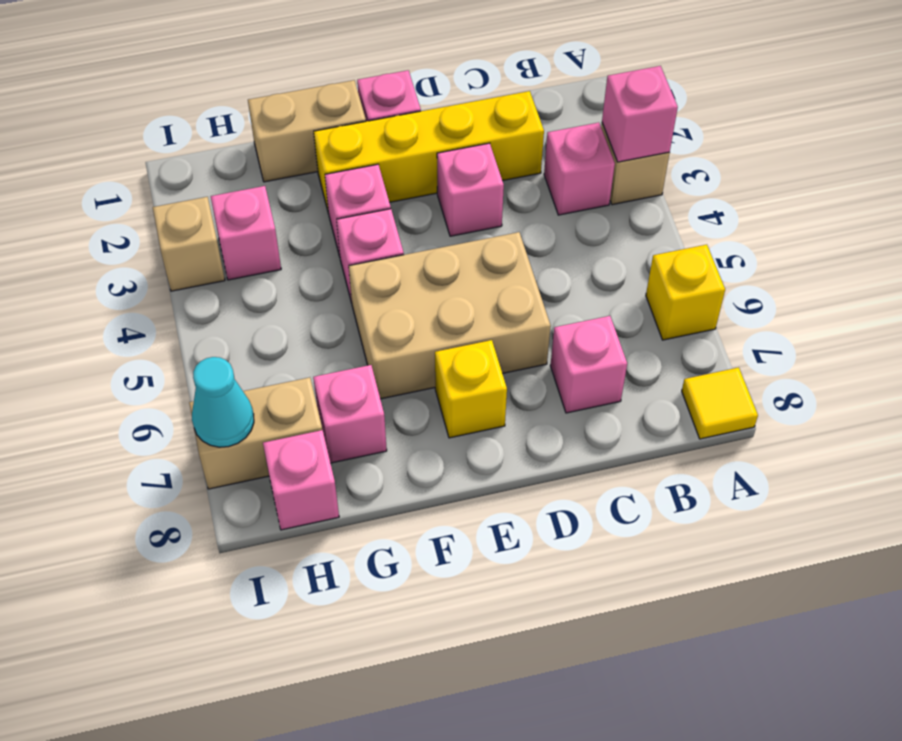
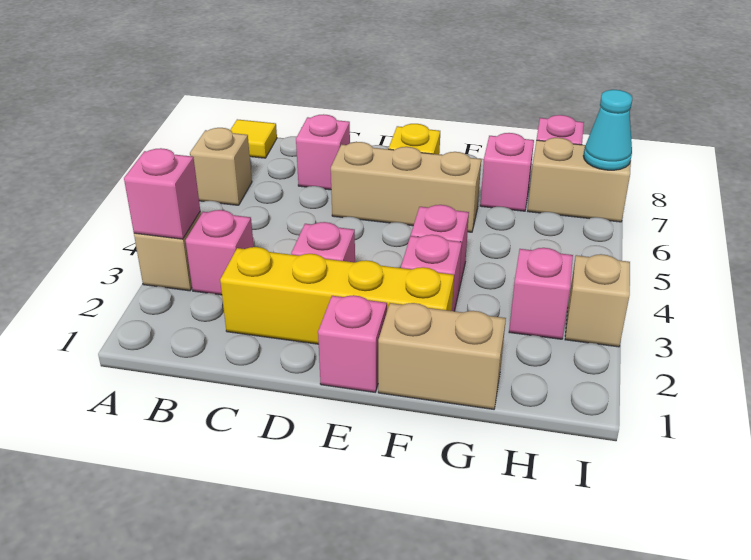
yellow 1x1 brick [646,245,725,340] -> tan 1x1 brick [190,128,252,205]
tan 2x3 brick [349,232,551,399] -> tan 1x3 brick [331,142,481,232]

